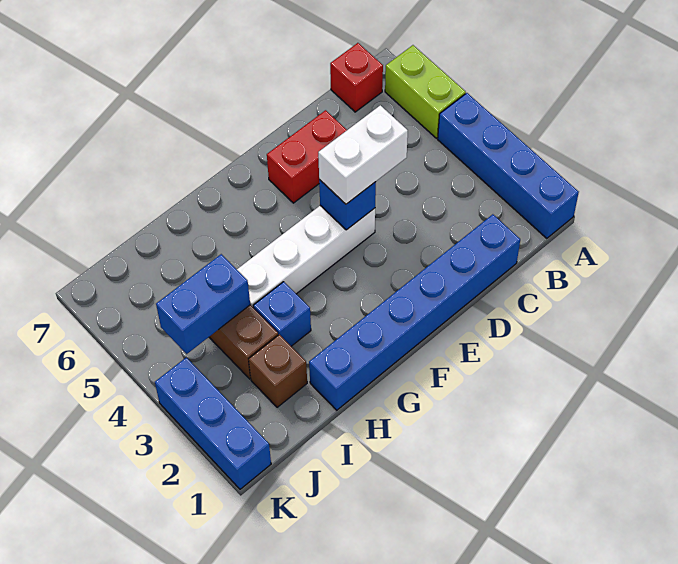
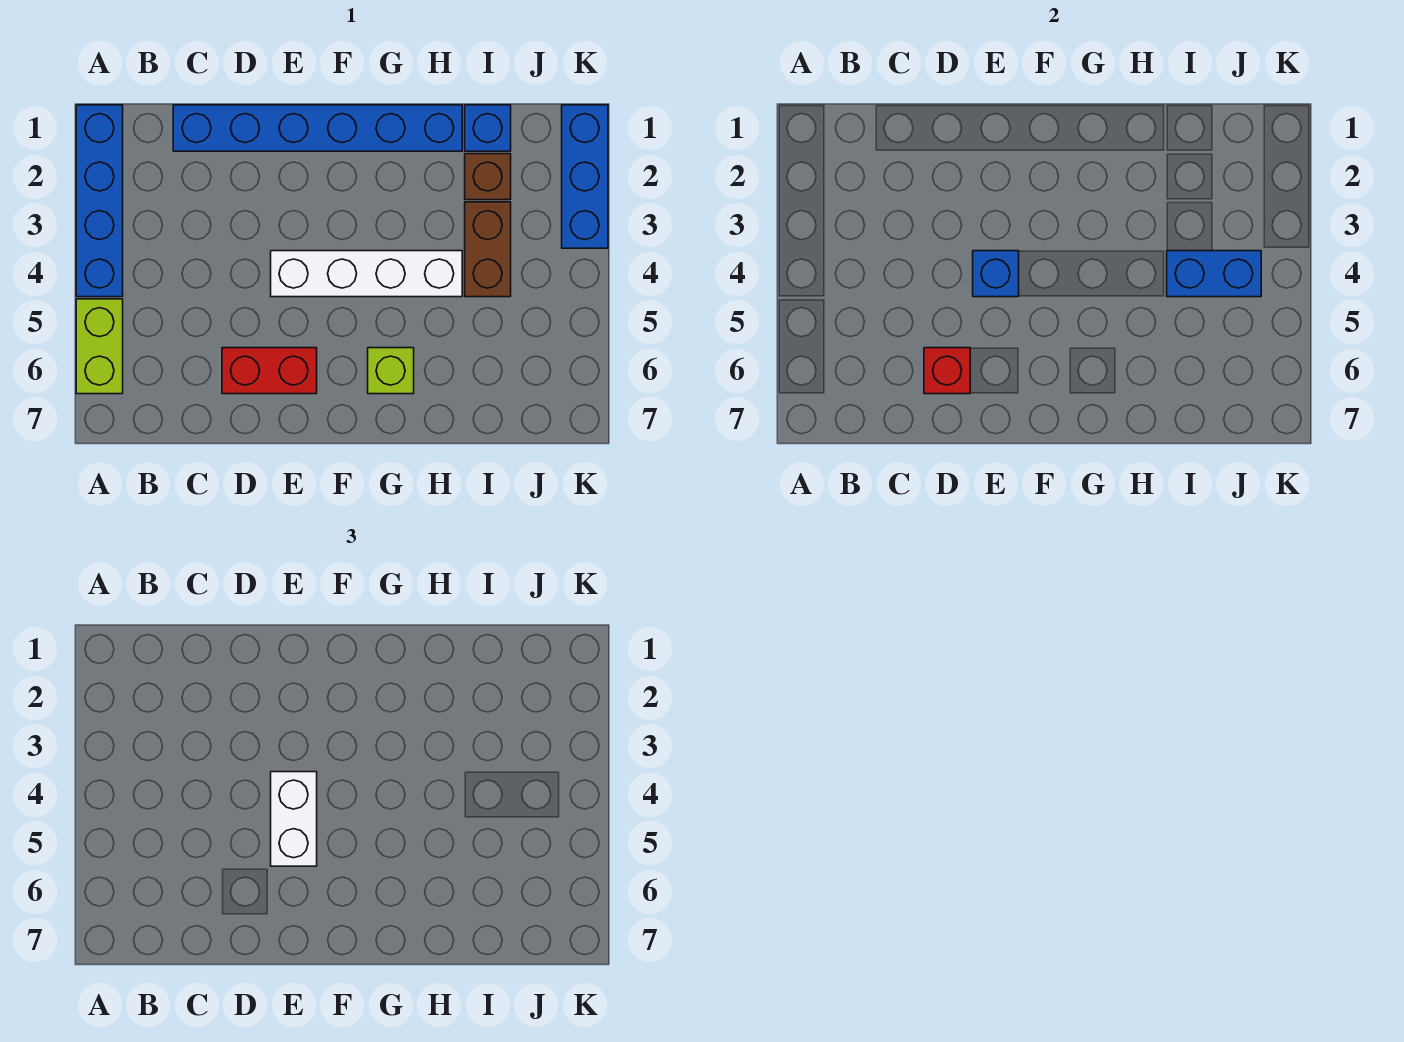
red 1x1 brick [330,43,383,112] -> red 1x1 brick moved to [924,348,970,394]
white 1x2 brick [318,105,408,204] -> white 1x2 brick turned to [271,772,317,866]
none -> lime 1x1 brick [368,348,414,394]
blue 1x1 brick [253,282,311,346] -> blue 1x1 brick moved to [465,105,511,151]

